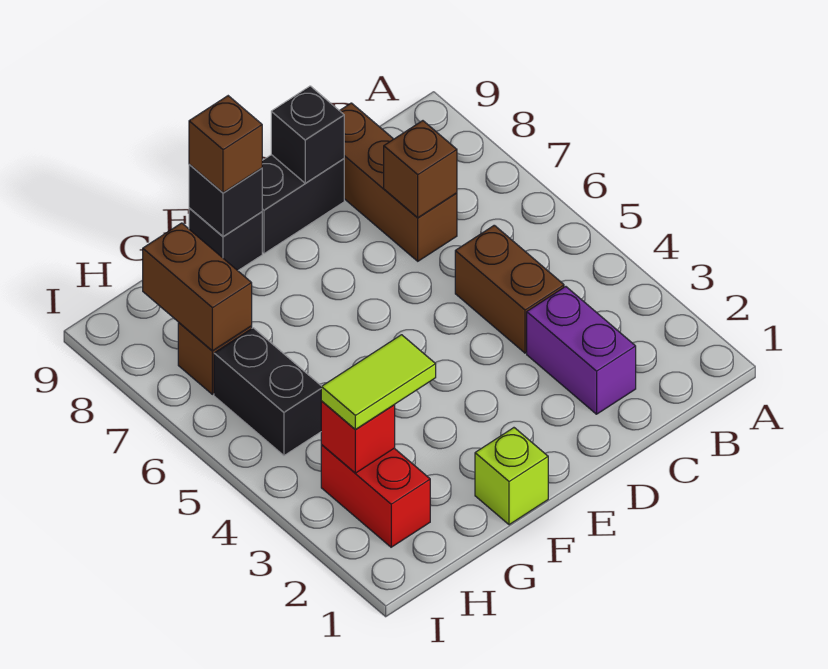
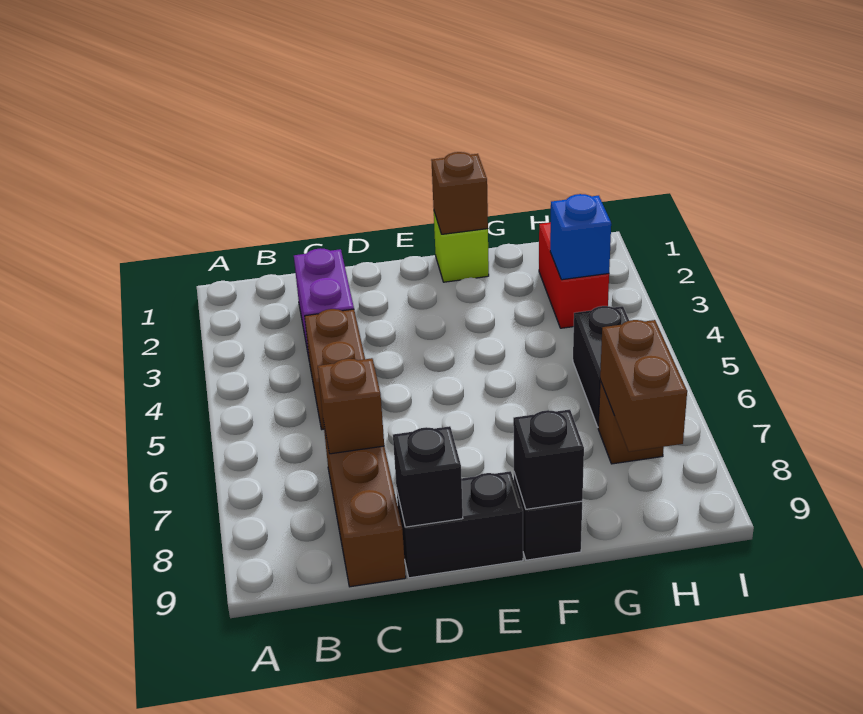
brown 1x1 brick [189,96,262,193] -> brown 1x1 brick moved to [432,152,488,234]
lime 1x2 tile [321,335,436,429] -> none
red 1x1 brick [321,401,395,473] -> blue 1x1 brick [550,194,611,280]

